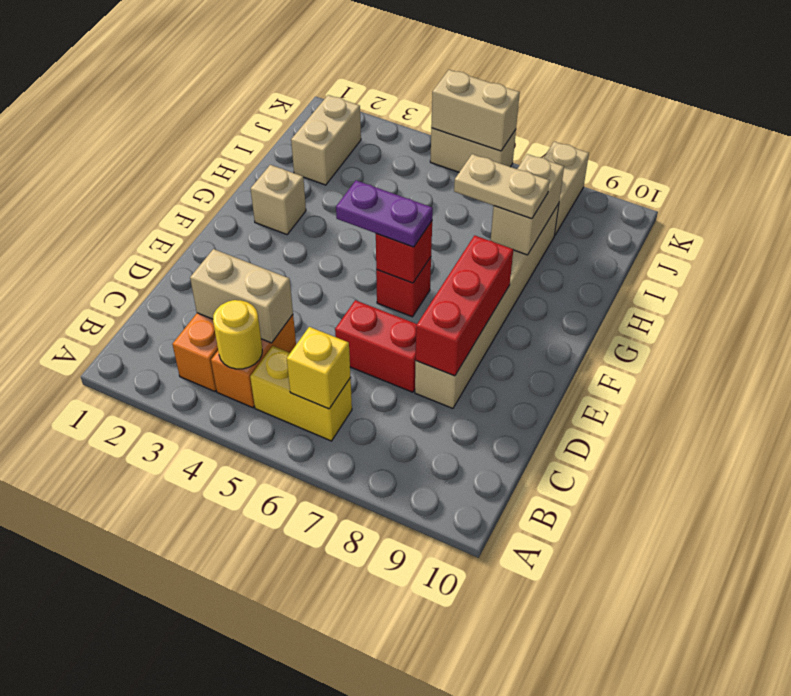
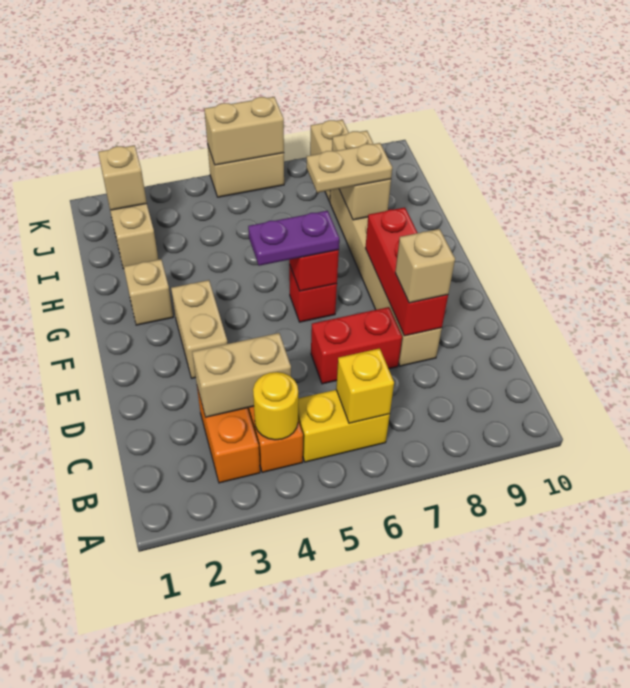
none -> tan 1x1 brick [395,229,455,303]
none -> tan 1x2 brick [171,280,227,378]
none -> tan 1x1 brick [98,145,147,210]

